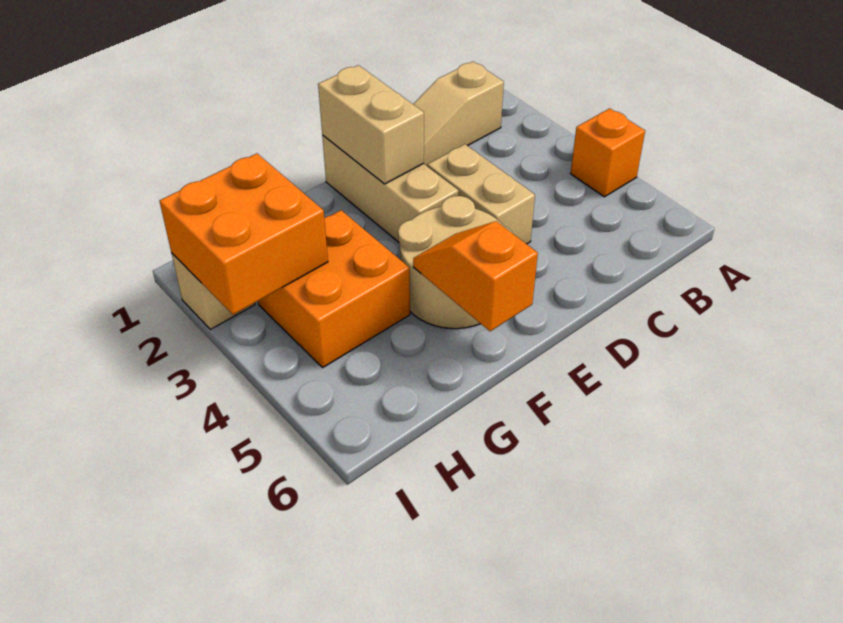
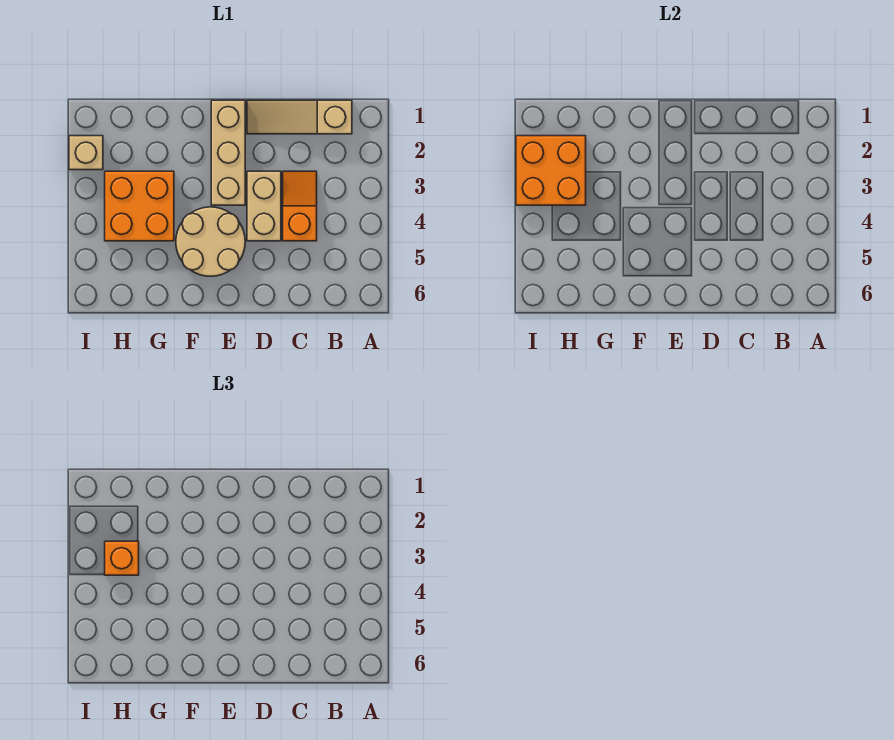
orange 1x1 brick [571,108,645,197] -> orange 1x1 brick moved to [105,541,139,575]
tan 1x2 brick [318,65,424,184] -> none
orange 1x2 slope [413,221,538,331] -> orange 1x2 slope moved to [283,171,317,241]

